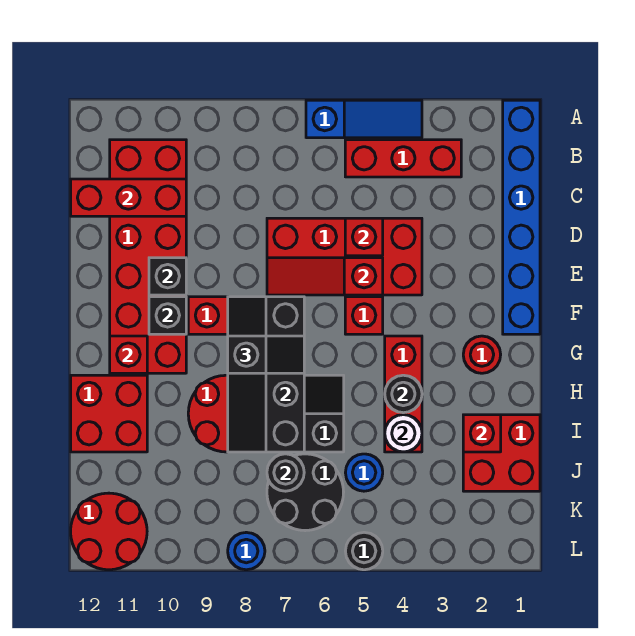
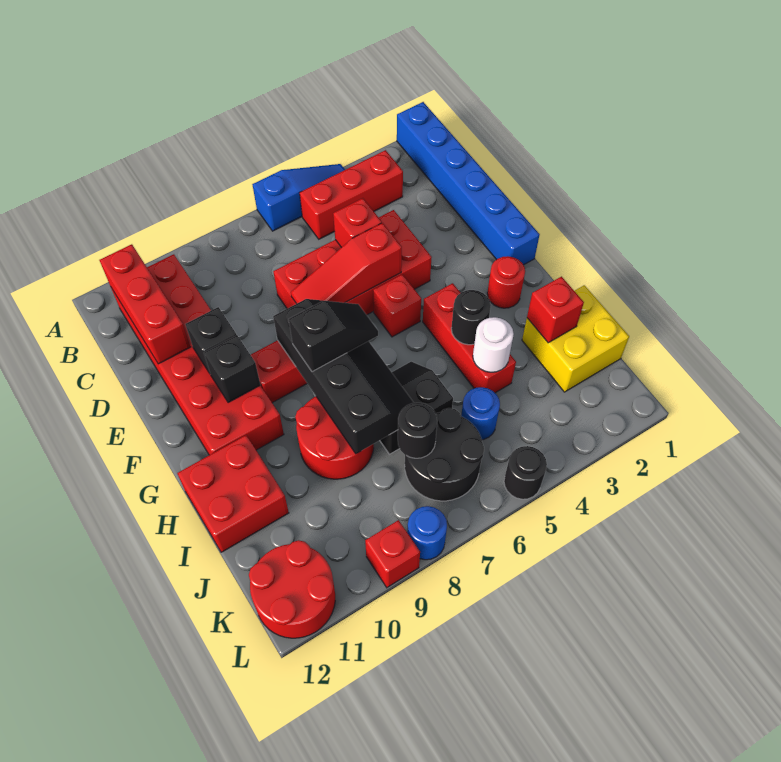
red 1x3 brick [71,179,186,216] -> red 1x3 brick turned to [99,244,190,364]
black 2x4 slope [228,297,304,452] -> black 2x4 slope turned to [273,299,414,454]
red 1x1 brick [110,336,147,373] -> red 1x1 brick moved to [365,520,420,587]
red 2x2 brick [463,415,540,491] -> yellow 2x2 brick [522,285,629,392]

